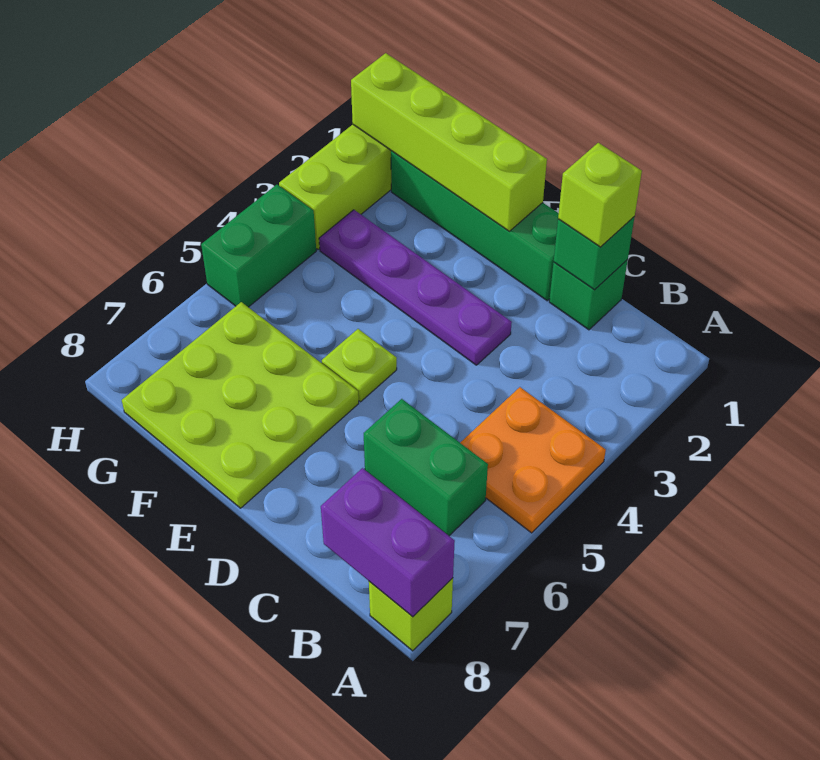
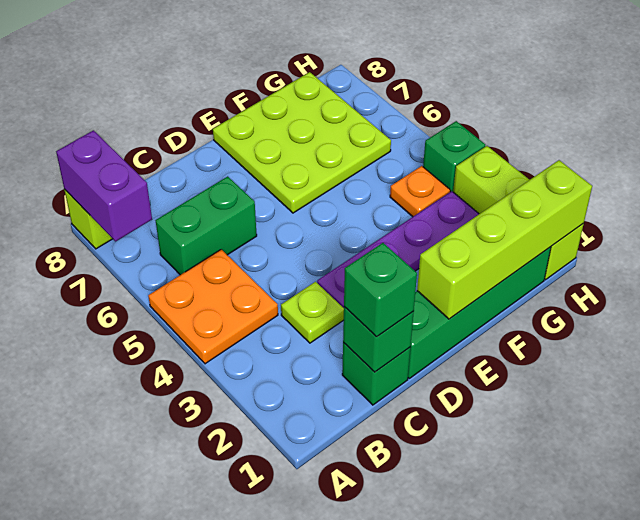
purple 1x2 brick [321,468,455,617] -> purple 1x2 brick turned to [56,130,152,242]
lime 1x1 brick [558,143,642,247] -> green 1x1 brick [344,243,417,337]
lime 1x1 plate [322,329,397,402] -> lime 1x1 plate moved to [281,282,344,343]
none -> orange 1x1 plate [390,166,450,217]
green 1x2 brick [201,185,316,307] -> green 1x1 brick [423,121,485,192]

